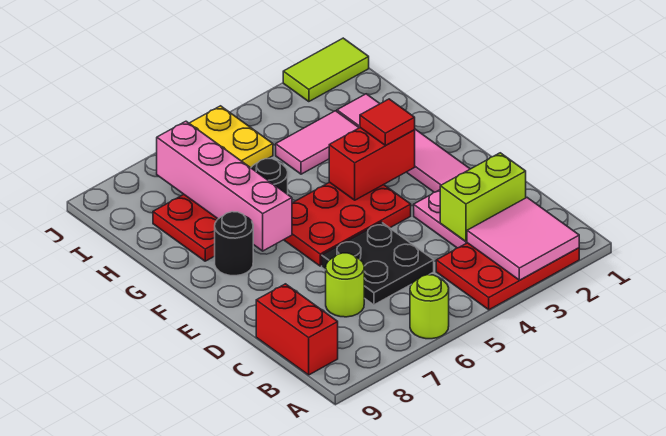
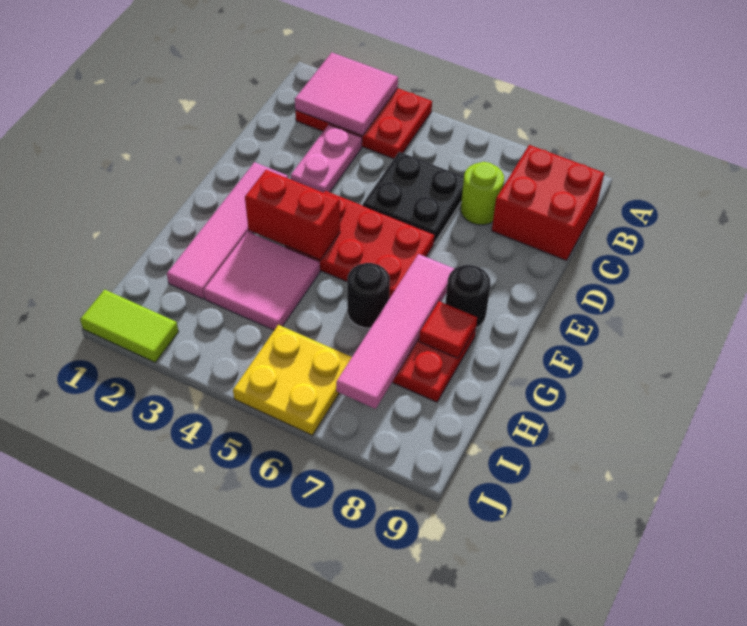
lime 1x1 round brick [410,275,449,339] -> none
red 1x2 brick [256,284,338,375] -> red 2x2 brick [492,145,604,261]
lime 1x2 brick [440,153,526,241] -> none
red 1x1 tile [360,99,415,145] -> red 1x1 tile moved to [419,301,477,358]
pink 1x4 brick [157,121,292,251] -> pink 1x4 tile [336,254,454,409]
pink 1x2 tile [276,111,359,174] -> pink 2x2 tile [204,232,320,330]

